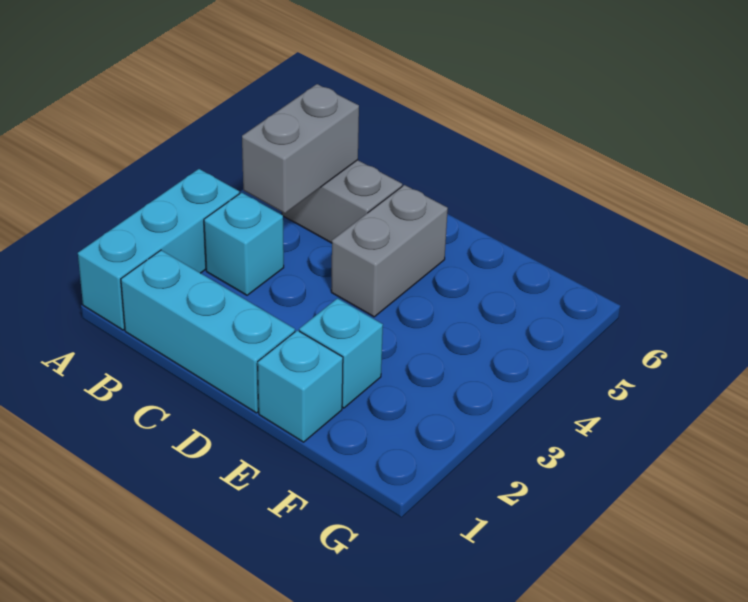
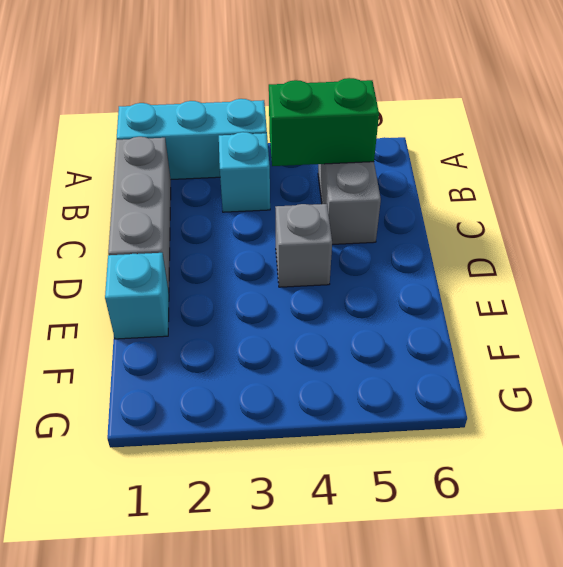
cyan 1x3 brick [121,250,295,413] -> grey 1x3 brick [108,137,171,292]
grey 1x2 brick [242,84,359,213] -> green 1x2 brick [269,78,379,166]
grey 1x2 brick [331,185,448,317] -> grey 1x1 brick [275,204,332,287]
cyan 1x1 brick [299,298,383,408] -> none

